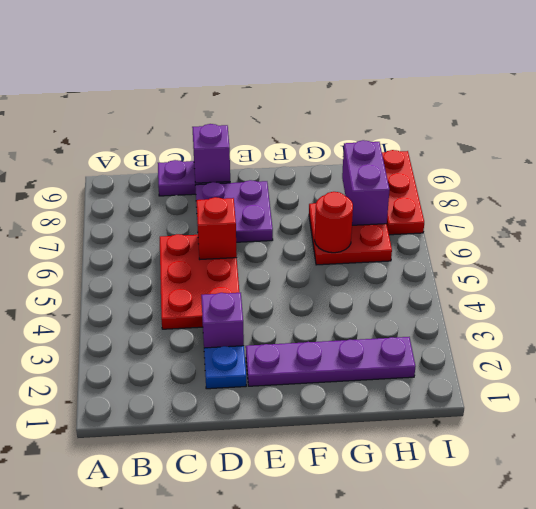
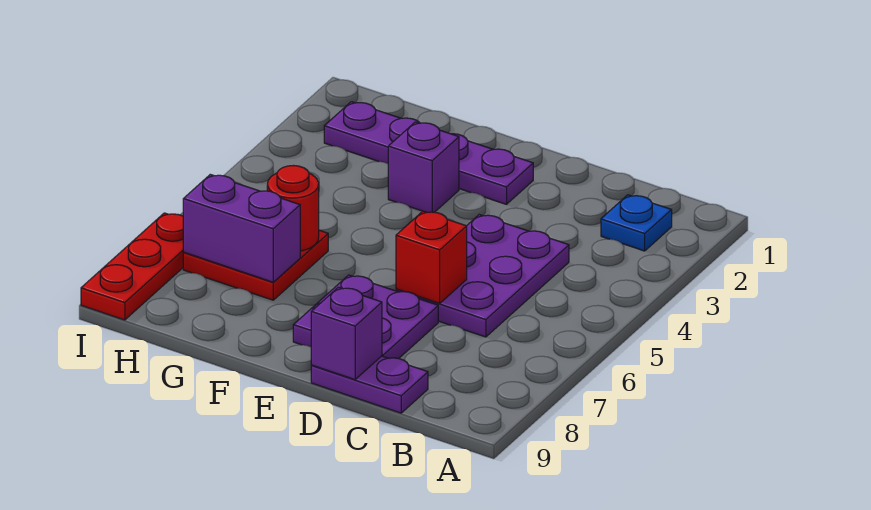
red 2x3 plate [160,234,239,329] -> purple 2x3 plate [396,215,569,337]
blue 1x1 plate [204,346,246,389] -> blue 1x1 plate moved to [601,195,672,251]
purple 1x1 brick [201,293,244,348] -> purple 1x1 brick moved to [388,122,459,212]
purple 1x2 brick [342,140,389,225] -> purple 1x2 brick turned to [183,174,300,282]

